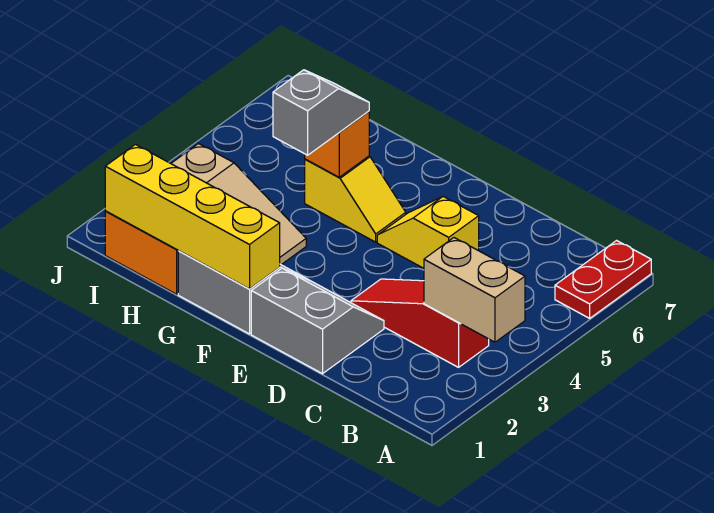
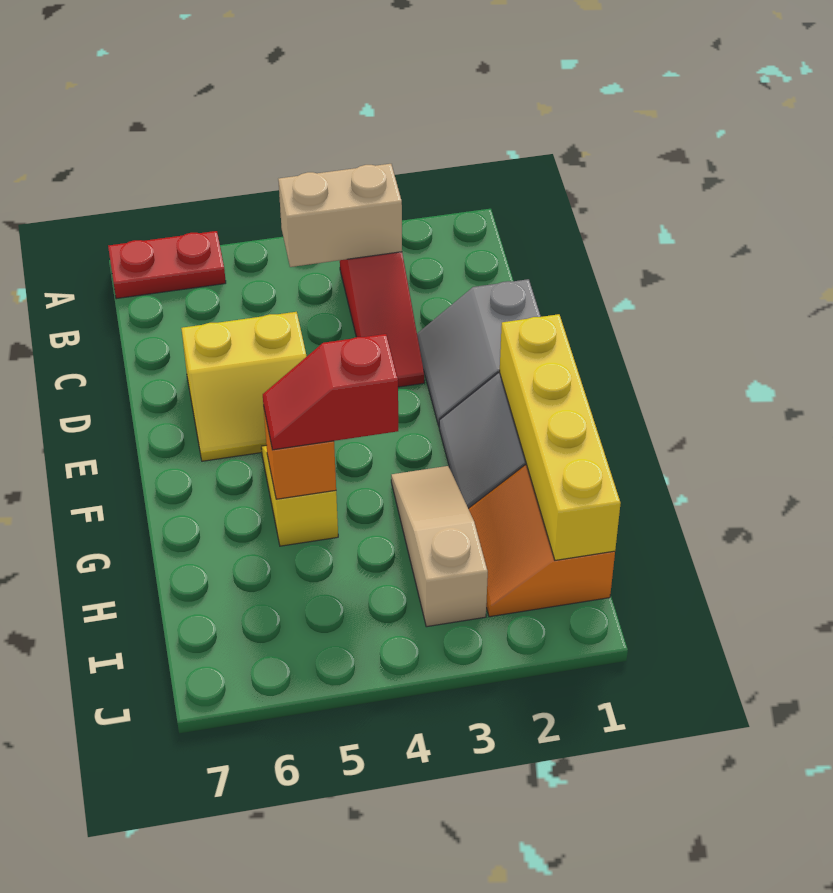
tan 1x2 brick [424,238,525,342] -> tan 1x2 brick turned to [278,164,402,267]
yellow 1x2 slope [377,197,479,268] -> yellow 2x2 slope [181,312,307,461]
grey 1x2 slope [273,70,369,155] -> red 1x2 slope [263,334,398,450]

